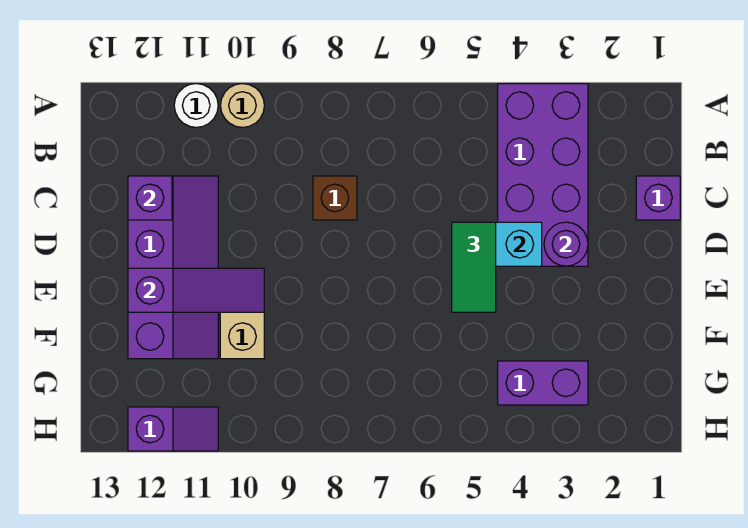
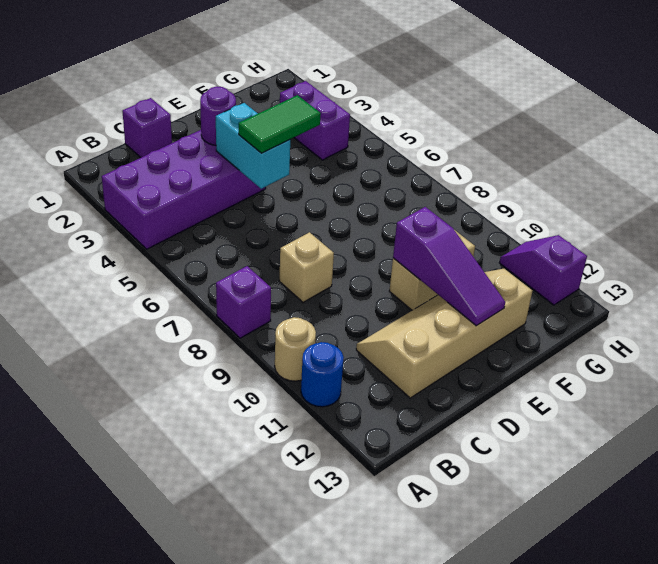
white 1x1 round brick [174,84,218,127] -> blue 1x1 round brick [301,342,344,407]
brown 1x1 brick [313,176,357,220] -> tan 1x1 brick [279,232,334,302]
purple 2x4 slope [128,176,218,359] -> tan 2x4 slope [356,269,532,398]
purple 1x1 brick [128,176,172,220] -> purple 1x1 brick moved to [216,266,271,338]
purple 1x3 slope [128,268,264,312] -> purple 1x3 slope turned to [393,207,505,326]

